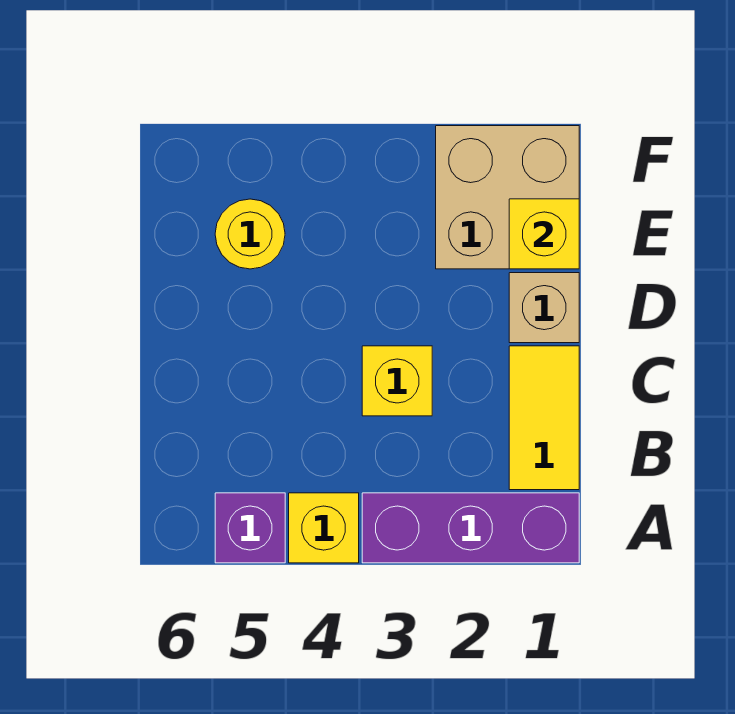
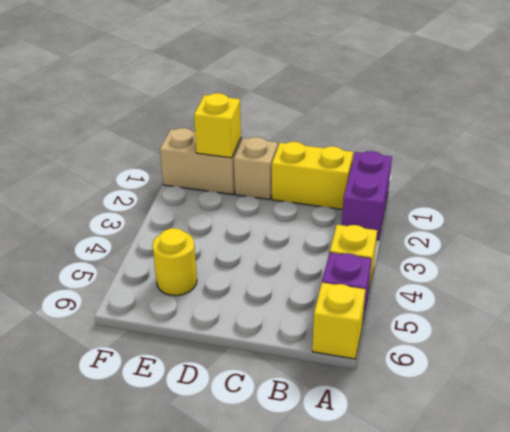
purple 1x3 brick [362,493,579,563] -> purple 1x2 brick [342,151,392,240]
yellow 1x2 tile [509,346,579,490] -> yellow 1x2 brick [272,142,353,209]
yellow 1x1 brick [362,346,432,416] -> yellow 1x1 brick moved to [312,283,366,359]
tan 2x2 brick [436,126,579,269] -> tan 1x2 brick [160,128,241,195]

